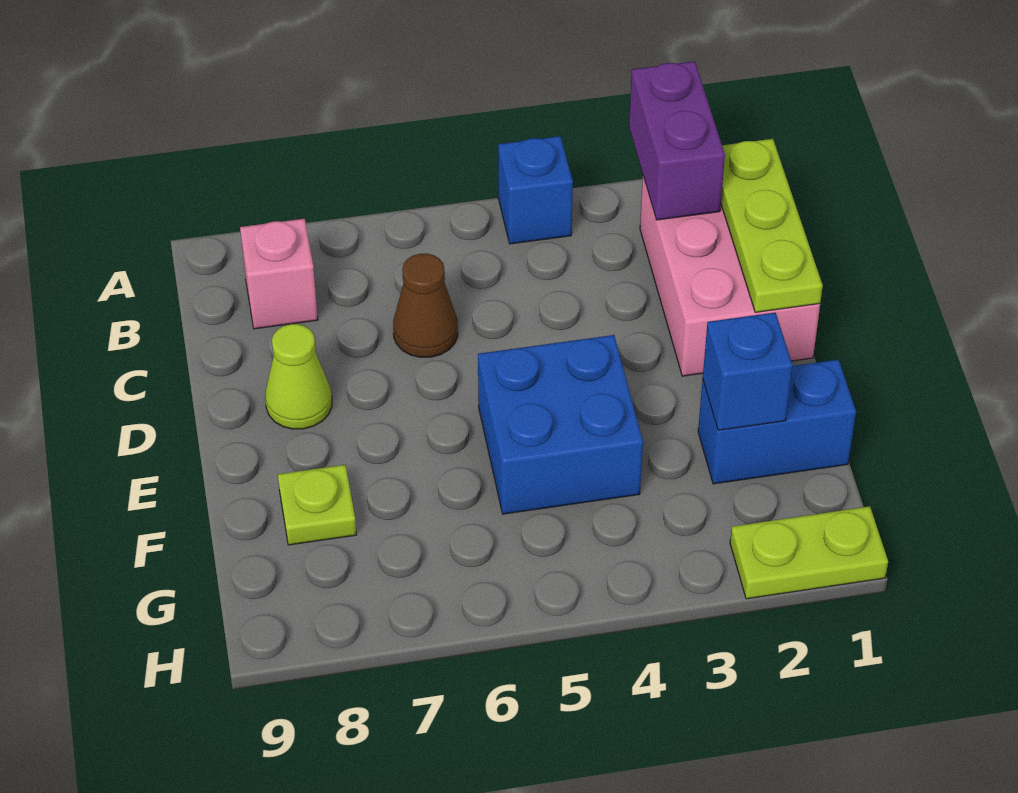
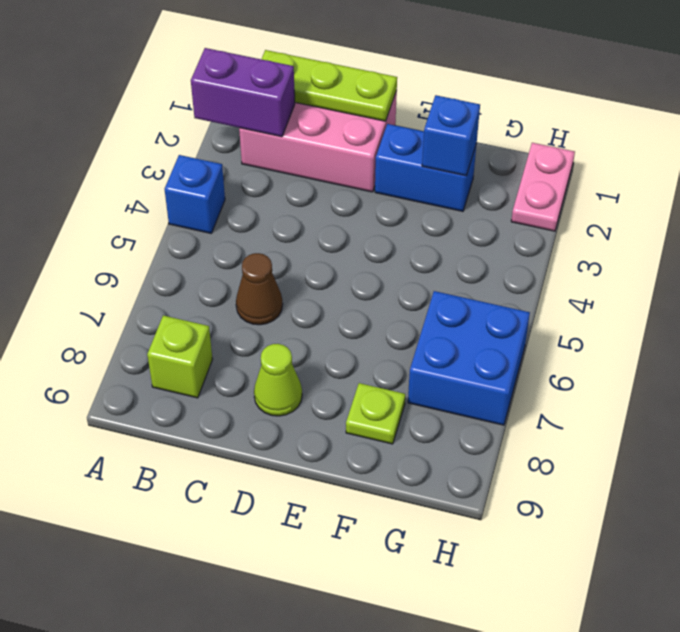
pink 1x1 brick [240,219,318,329] -> lime 1x1 brick [147,315,212,398]
blue 2x2 brick [478,335,643,514] -> blue 2x2 brick moved to [408,291,530,425]
blue 1x2 brick [698,359,856,484] -> blue 1x2 brick turned to [375,124,477,211]
lime 1x2 plate [730,506,888,599] -> pink 1x2 plate [511,143,575,231]

